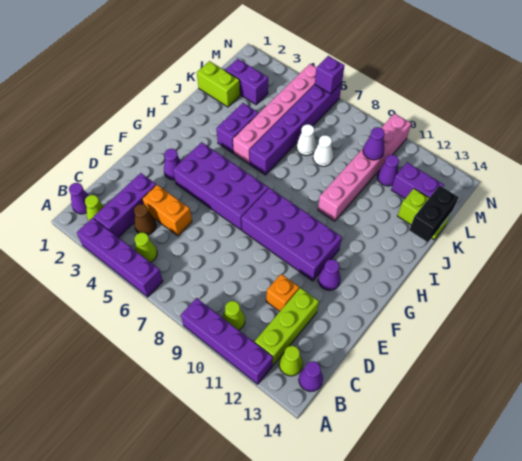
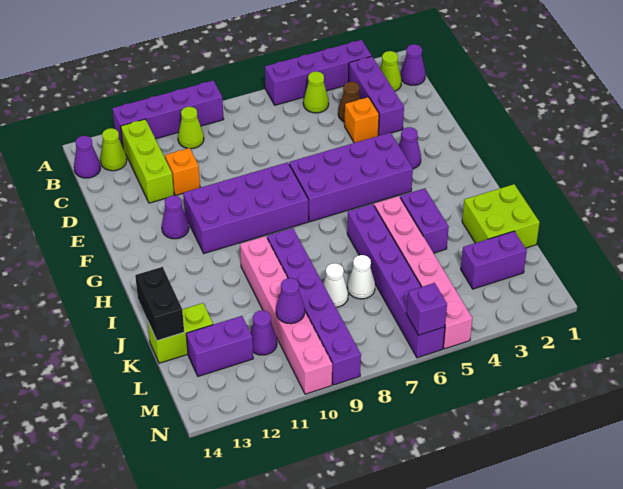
orange 1x2 brick [142,185,192,236] -> orange 1x1 brick [345,97,379,143]
none -> purple 1x6 brick [267,228,361,385]
lime 1x2 brick [197,61,240,107] -> lime 2x2 brick [462,184,540,248]

